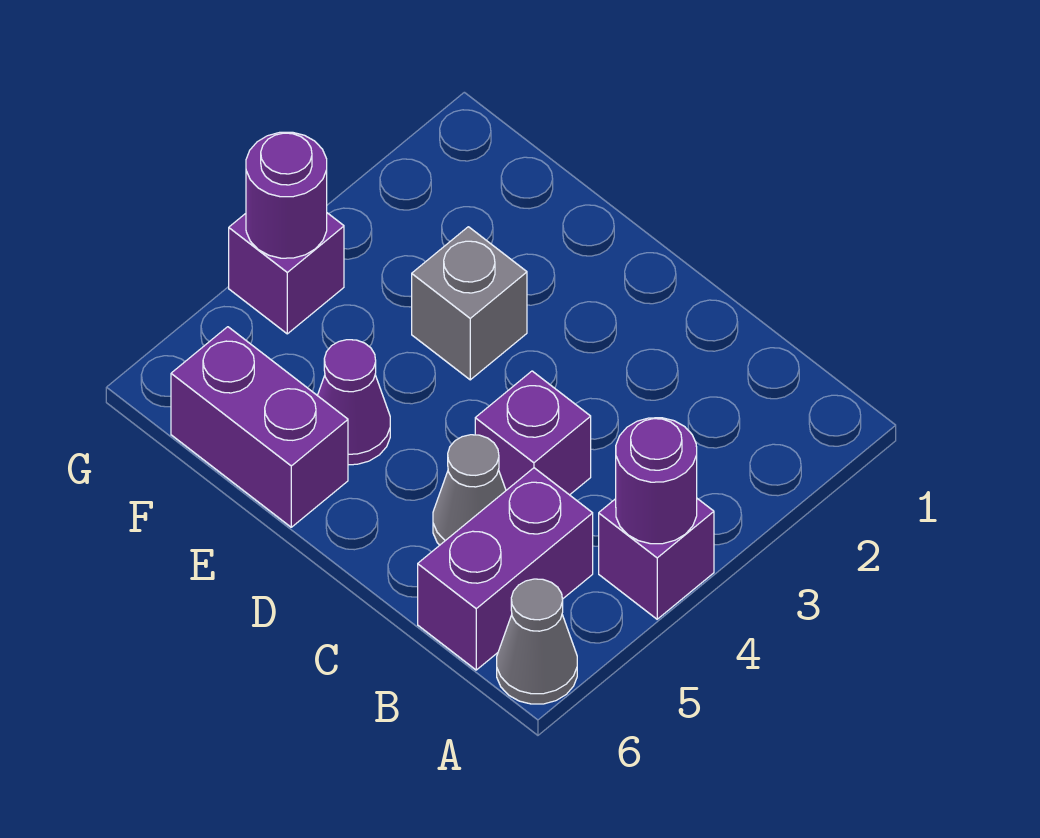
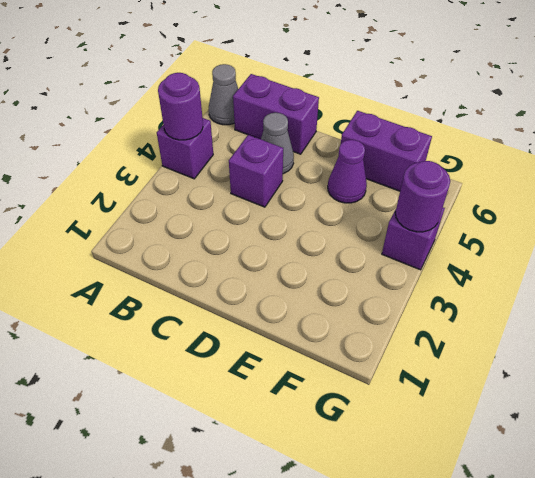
purple 1x2 brick [418,468,593,670] -> purple 1x2 brick turned to [233,74,319,154]
grey 1x1 brick [412,227,527,380] -> none

